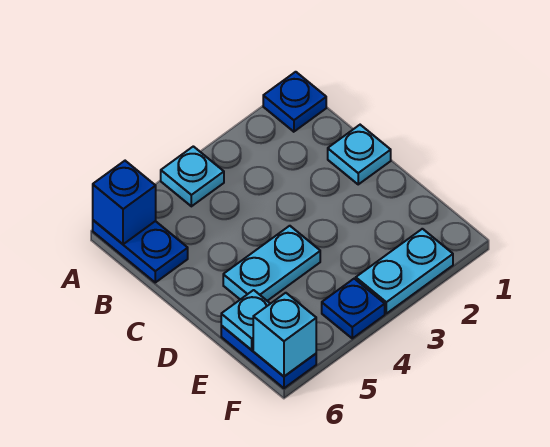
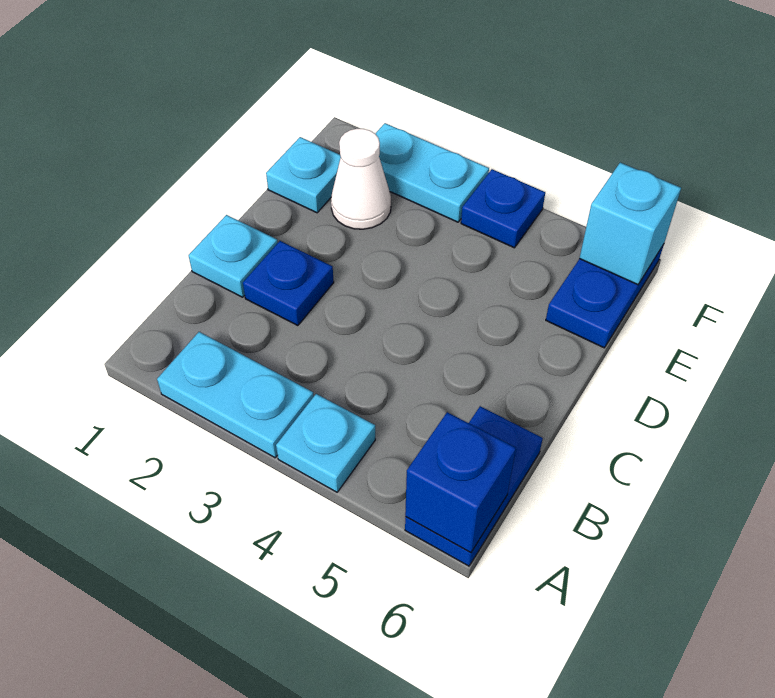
blue 1x1 plate [263,72,326,132] -> blue 1x1 plate moved to [243,241,334,326]
cyan 1x2 plate [223,226,320,301] -> cyan 1x2 plate moved to [157,332,314,458]
none -> white 1x1 cone [331,129,391,229]
cyan 1x1 plate [221,290,270,350] -> cyan 1x1 plate moved to [266,137,341,213]

